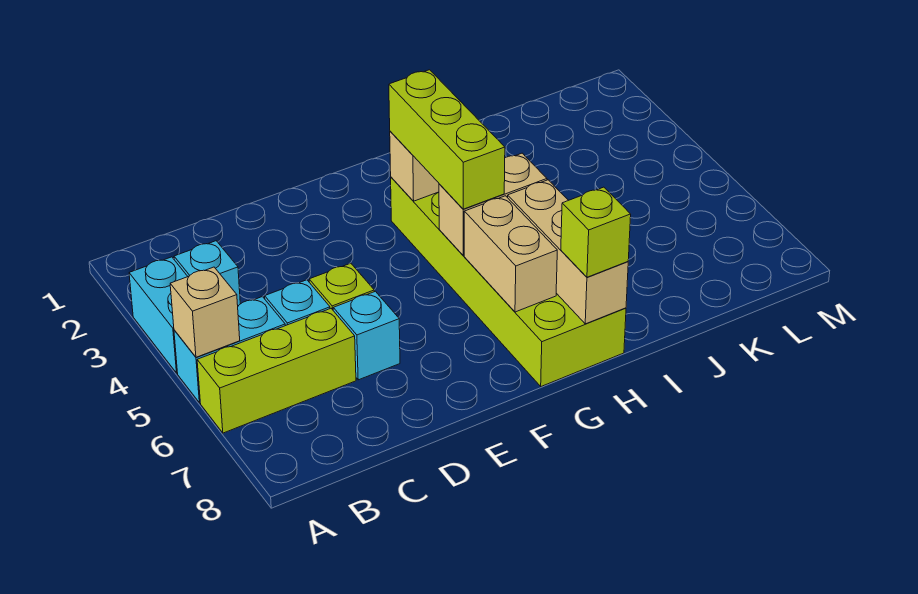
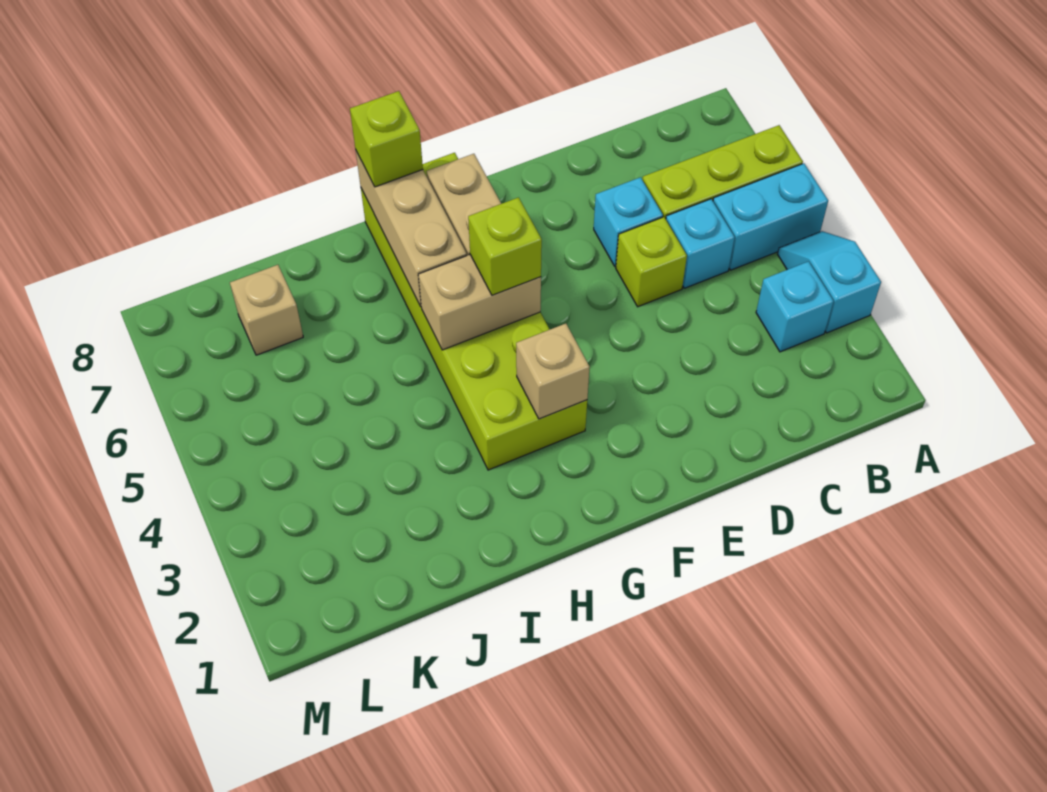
cyan 1x2 brick [129,257,188,373] -> cyan 1x2 slope [777,231,881,333]
tan 1x1 brick [170,267,240,357] -> tan 1x1 brick moved to [230,265,303,355]
lime 1x3 brick [389,70,505,209] -> lime 1x1 brick [468,198,542,295]

